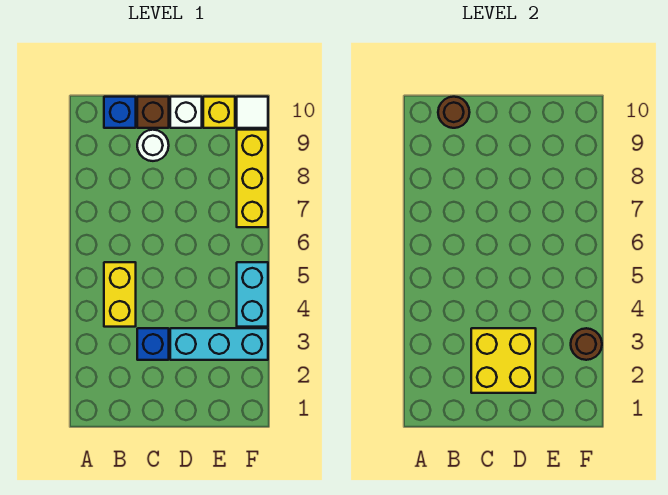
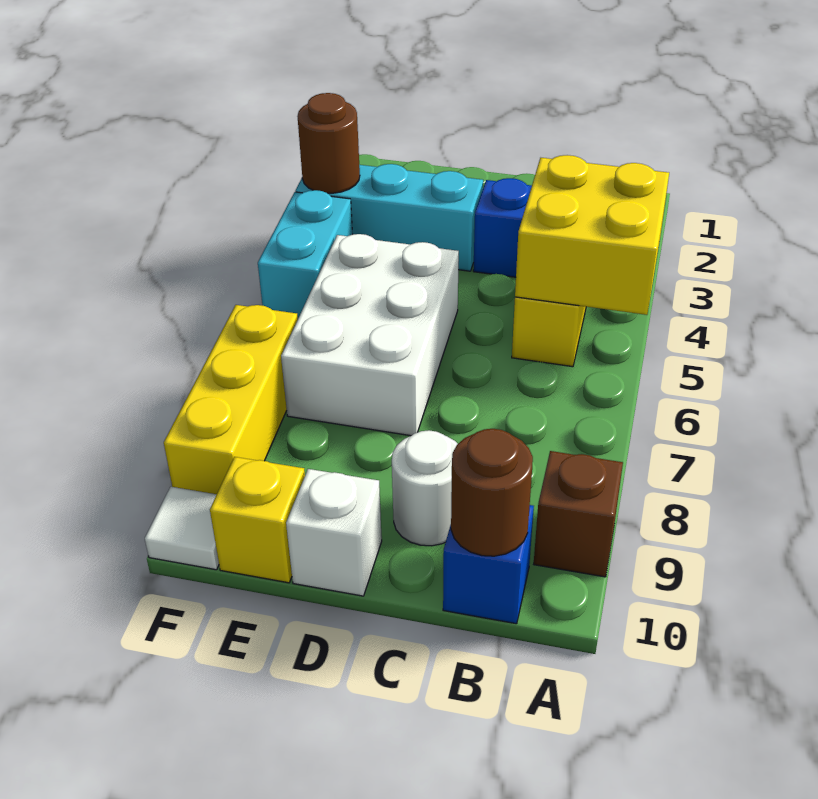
yellow 2x2 brick [471,328,536,393] -> yellow 2x2 brick moved to [515,155,669,315]
brown 1x1 brick [137,97,169,128] -> brown 1x1 brick moved to [534,451,623,577]
none -> white 2x3 brick [281,234,459,436]

